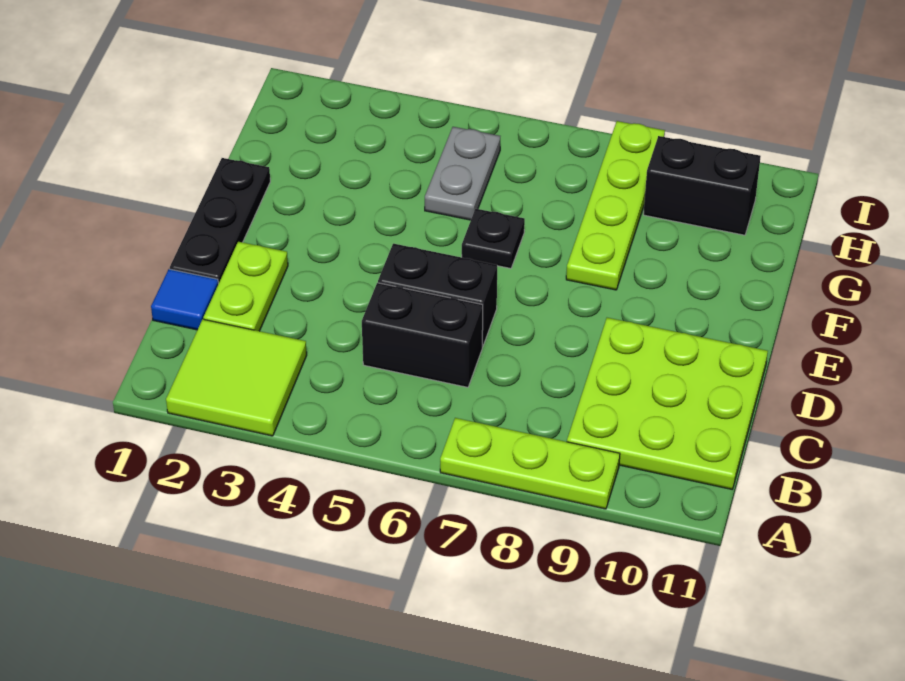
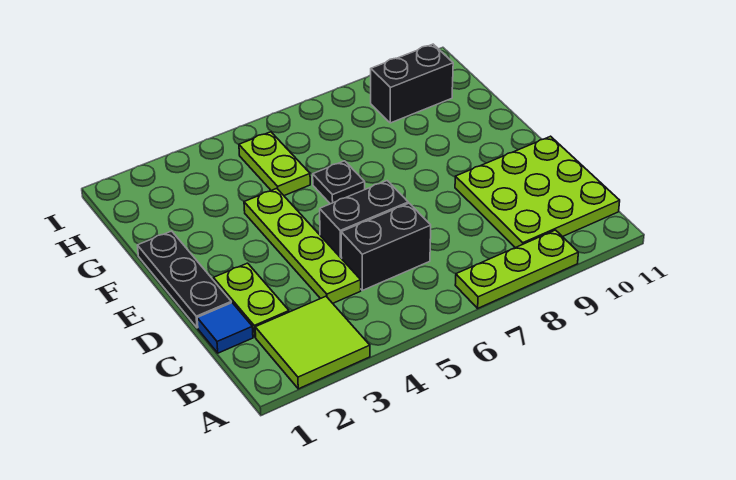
lime 1x4 plate [566,121,665,290] -> lime 1x4 plate moved to [244,188,361,303]
grey 1x2 plate [425,127,500,220] -> lime 1x2 plate [239,132,310,196]

